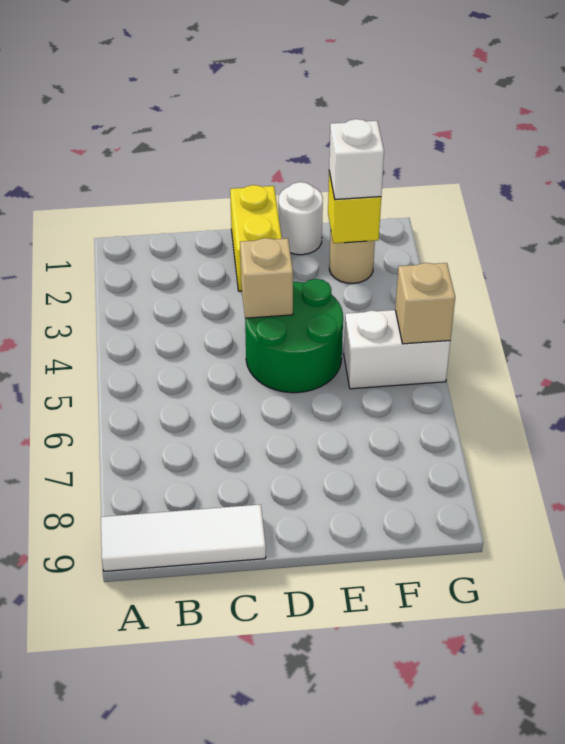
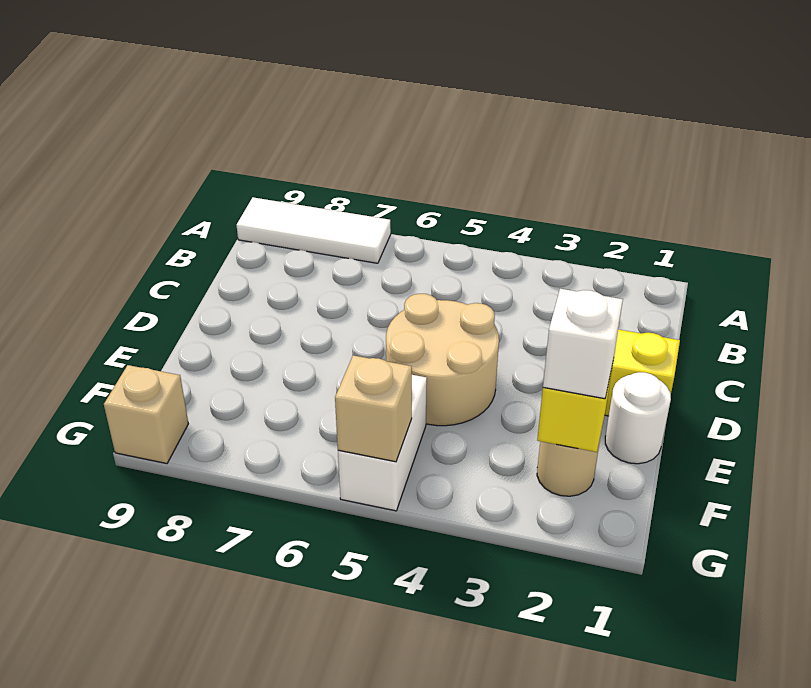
white 1x3 tile [101,504,266,571] -> white 1x3 tile turned to [237,197,391,263]
green 2x2 round brick [245,279,343,393] -> tan 2x2 round brick [386,294,499,426]
tan 1x1 brick [240,238,293,318] -> tan 1x1 brick moved to [104,365,188,464]

